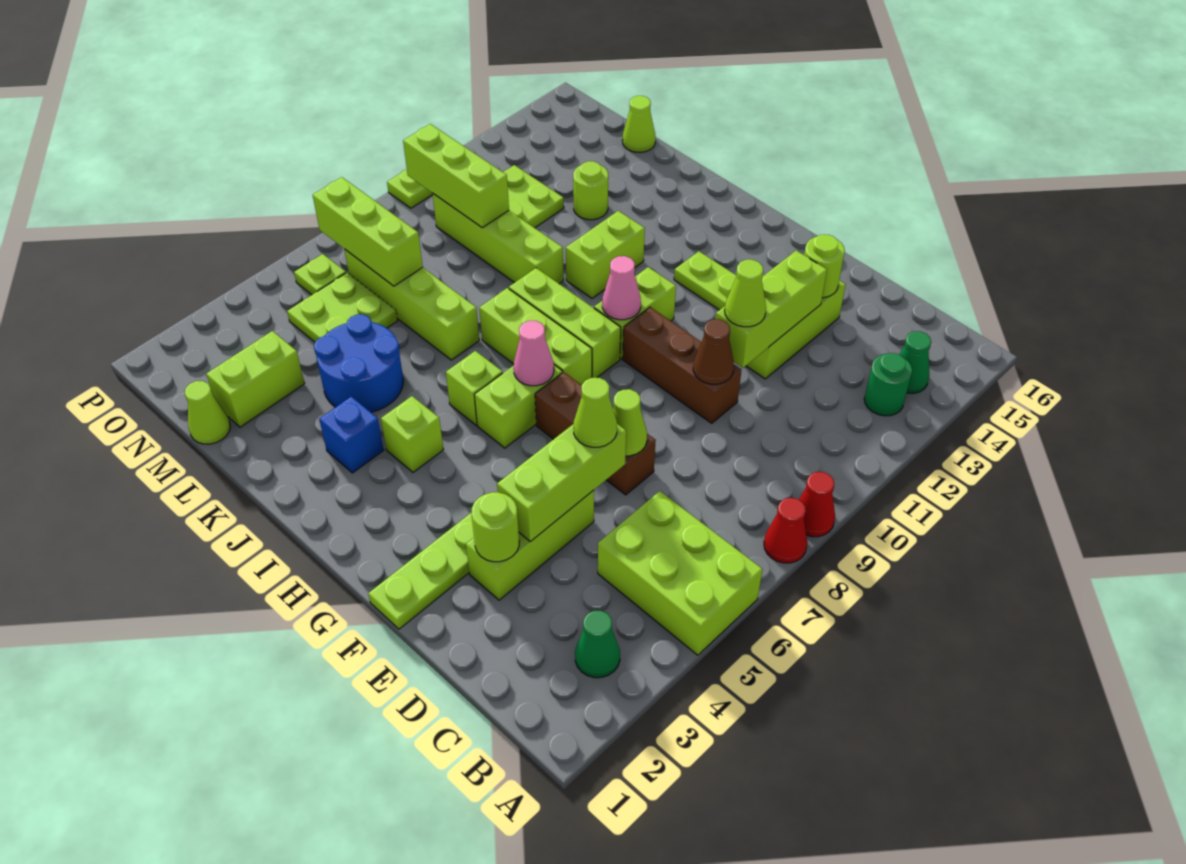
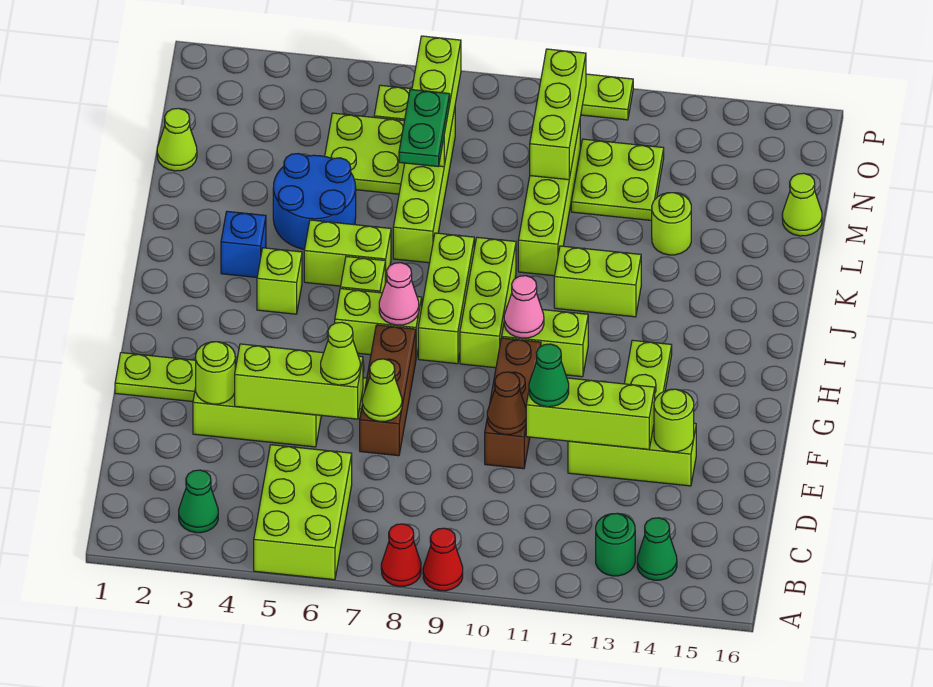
lime 1x1 cone [725,260,766,327] -> green 1x1 cone [529,344,569,407]
none -> green 1x2 plate [399,89,450,166]
lime 1x2 brick [206,331,305,427] -> lime 1x2 brick moved to [304,220,391,286]

